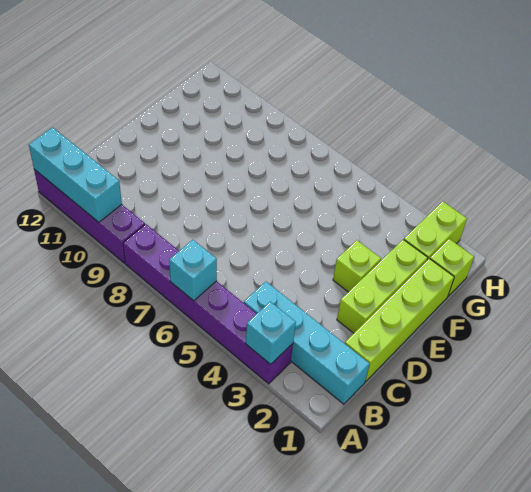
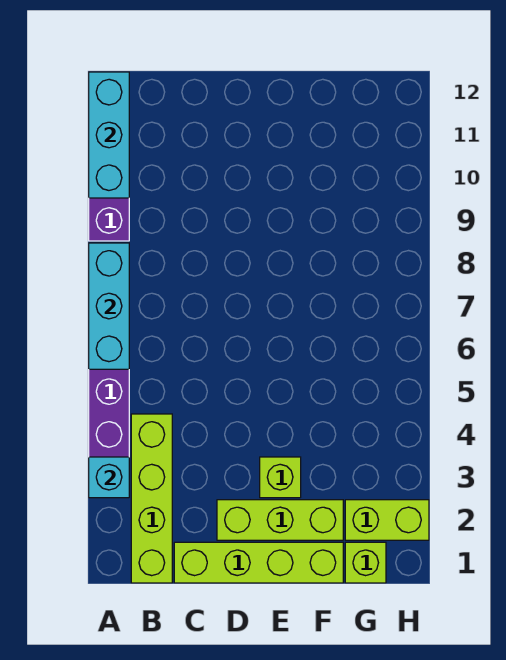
cyan 1x1 brick [169,240,217,301] -> cyan 1x3 brick [89,243,129,369]
cyan 1x4 brick [244,282,370,404] -> lime 1x4 brick [131,414,172,583]

